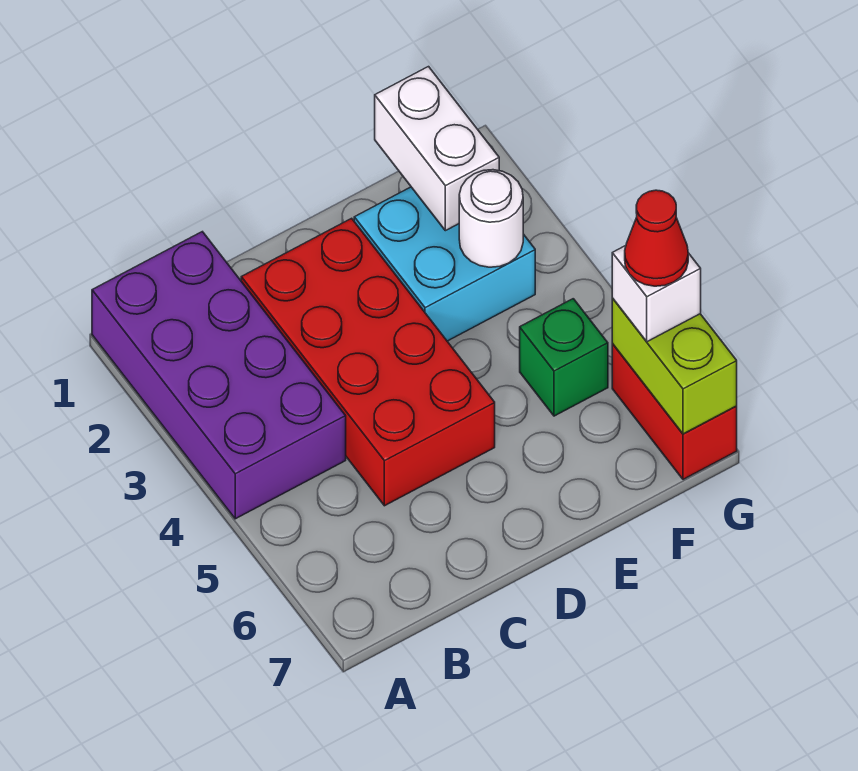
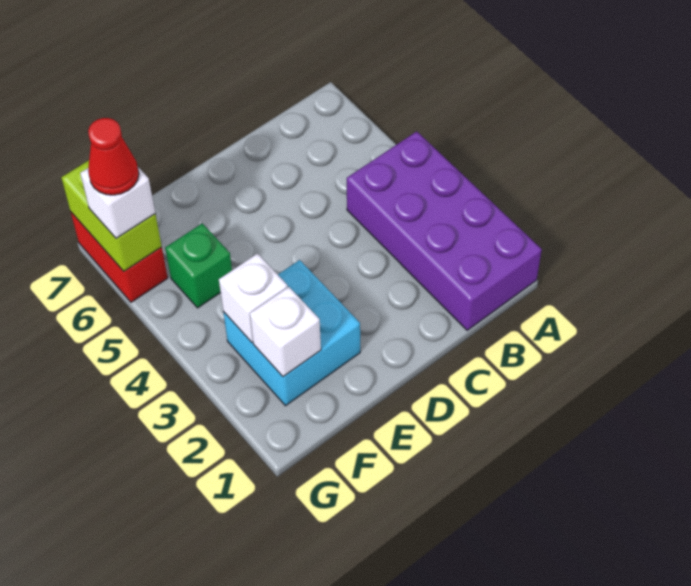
red 2x4 brick [241,218,495,506] -> none
white 1x2 brick [375,67,499,231] -> white 1x1 brick [250,287,321,377]
white 1x1 round brick [459,170,523,267] -> white 1x1 brick [219,254,288,342]

